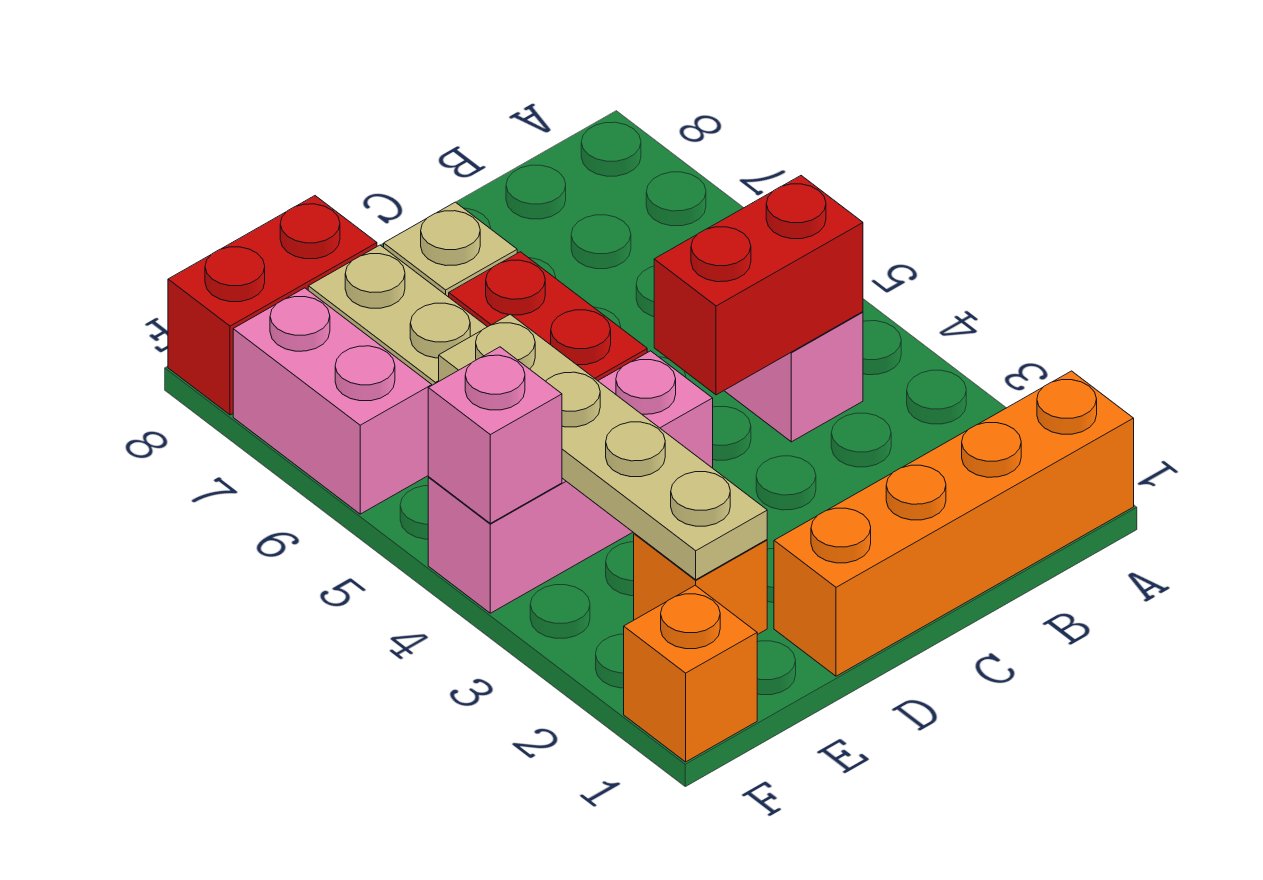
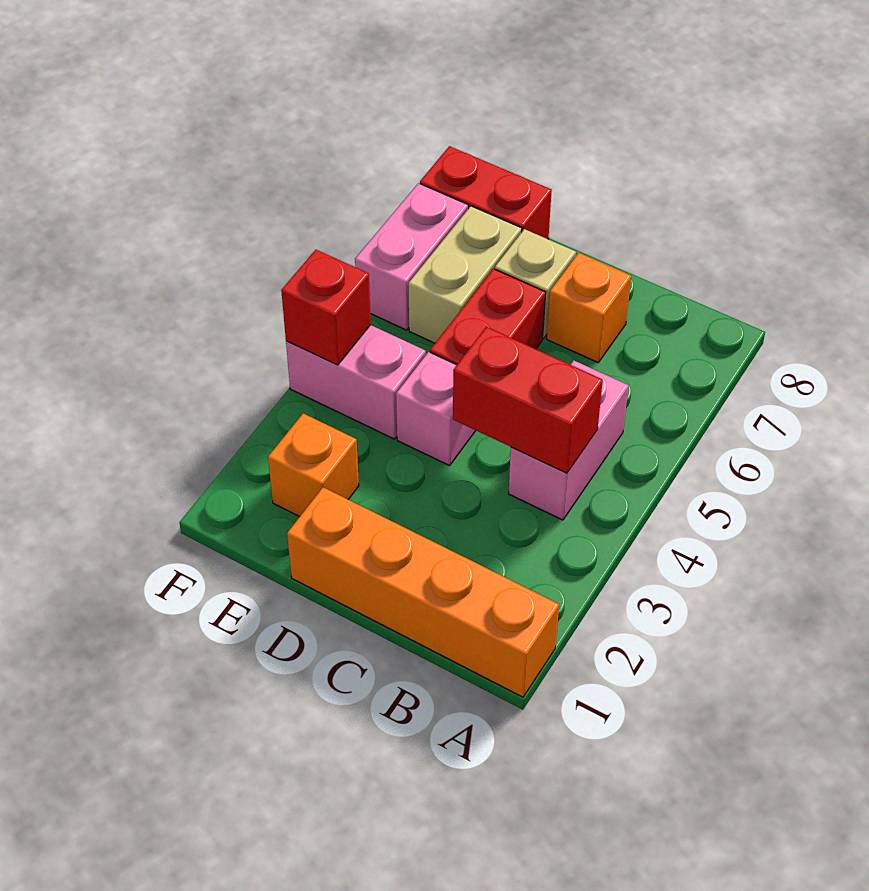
tan 1x4 plate [439,314,767,580] -> none
orange 1x1 brick [624,585,757,762] -> orange 1x1 brick moved to [547,253,631,362]
pink 1x1 brick [428,347,562,523] -> red 1x1 brick [281,250,371,365]

